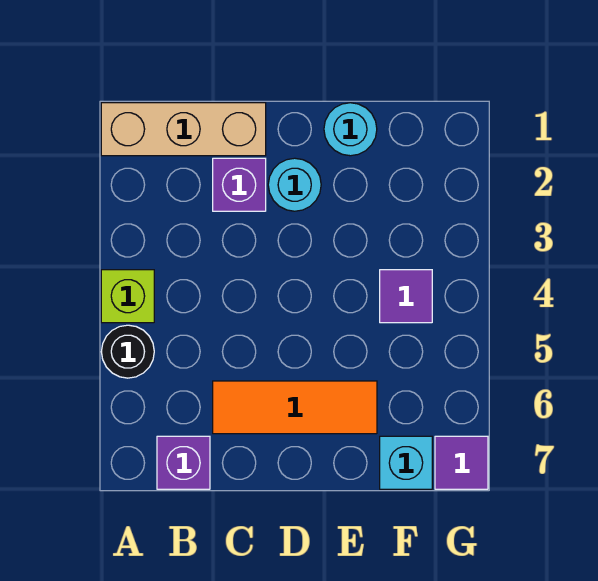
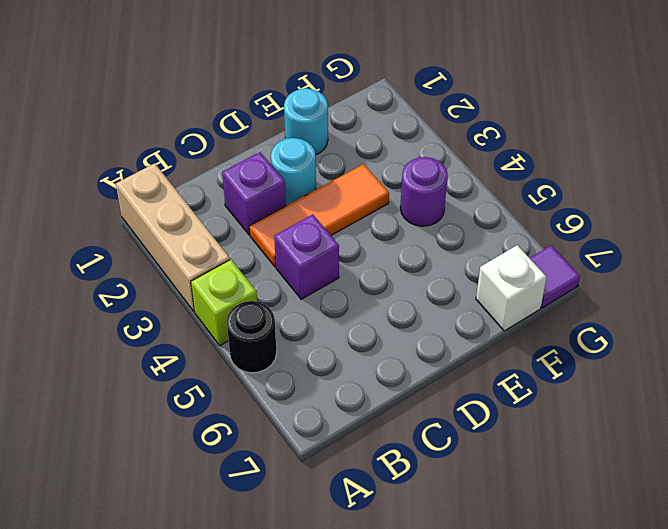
tan 1x3 brick [101,103,266,156] -> tan 1x3 brick turned to [116,163,230,312]
purple 1x1 brick [157,436,210,489] -> purple 1x1 brick moved to [274,215,339,299]
orange 1x3 tile [213,381,377,434] -> orange 1x3 tile moved to [250,164,389,267]
purple 1x1 tile [380,270,432,323] -> purple 1x1 round brick [400,157,448,226]
cyan 1x1 brick [380,436,432,489] -> white 1x1 brick [476,245,547,331]

